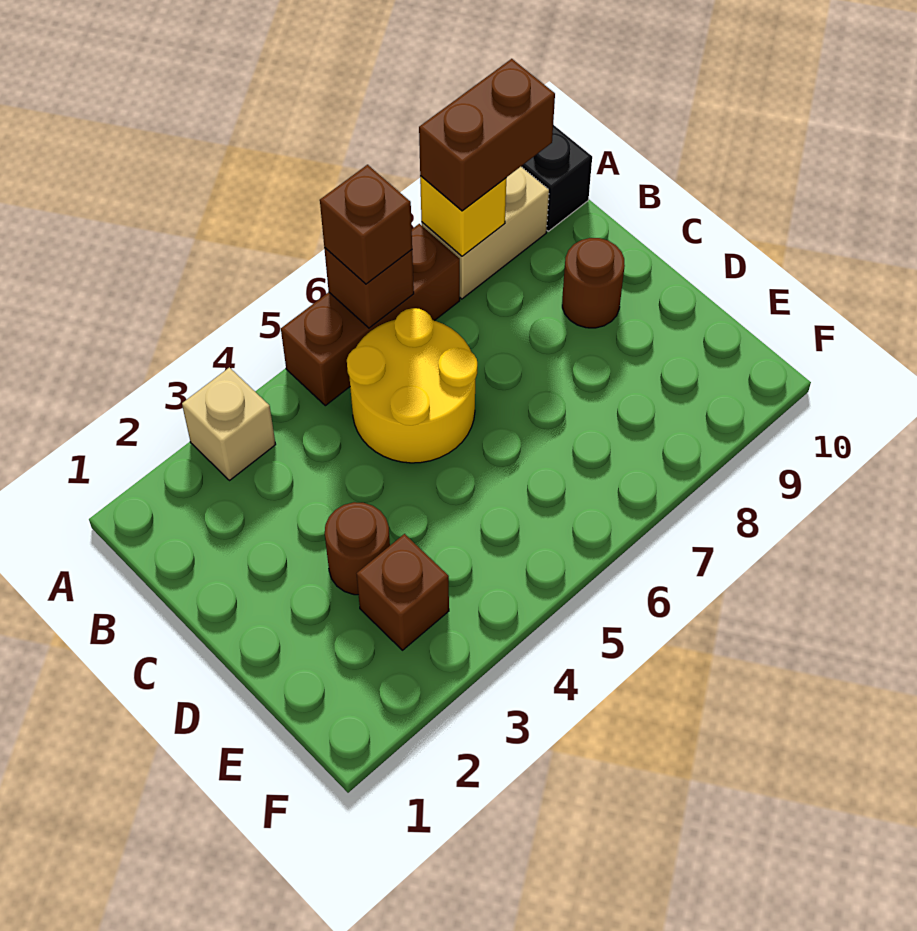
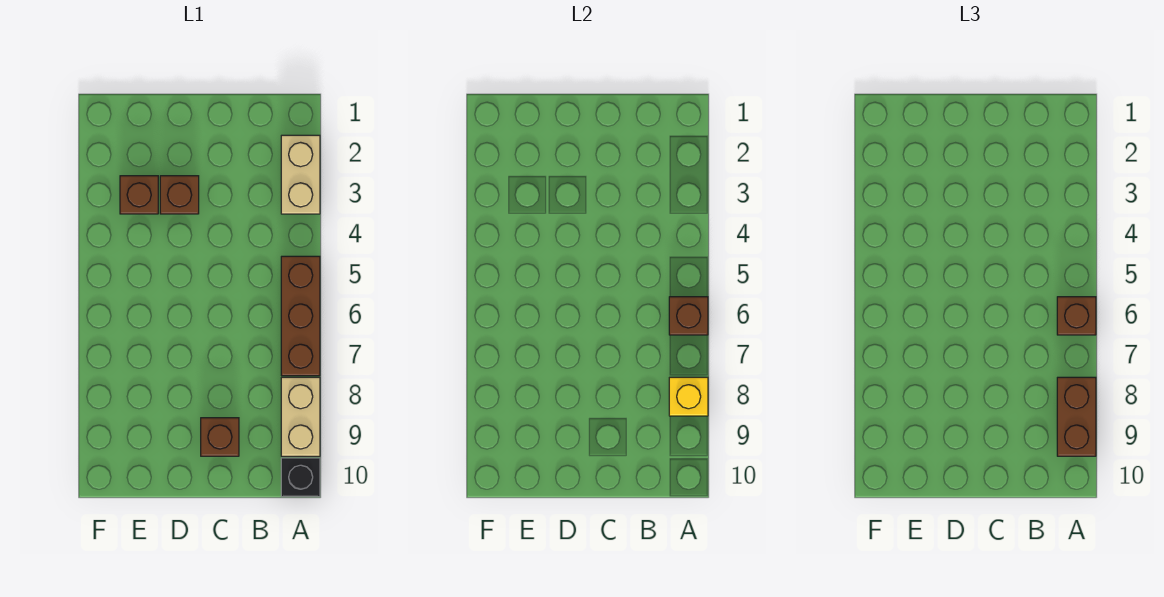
tan 1x1 brick [182,367,276,481] -> tan 1x2 brick [281,135,320,214]
yellow 2x2 round brick [347,308,477,463] -> none
brown 1x1 round brick [562,238,625,328] -> brown 1x1 brick [201,418,239,456]
brown 1x1 round brick [325,502,390,595] -> brown 1x1 brick [160,176,199,214]

